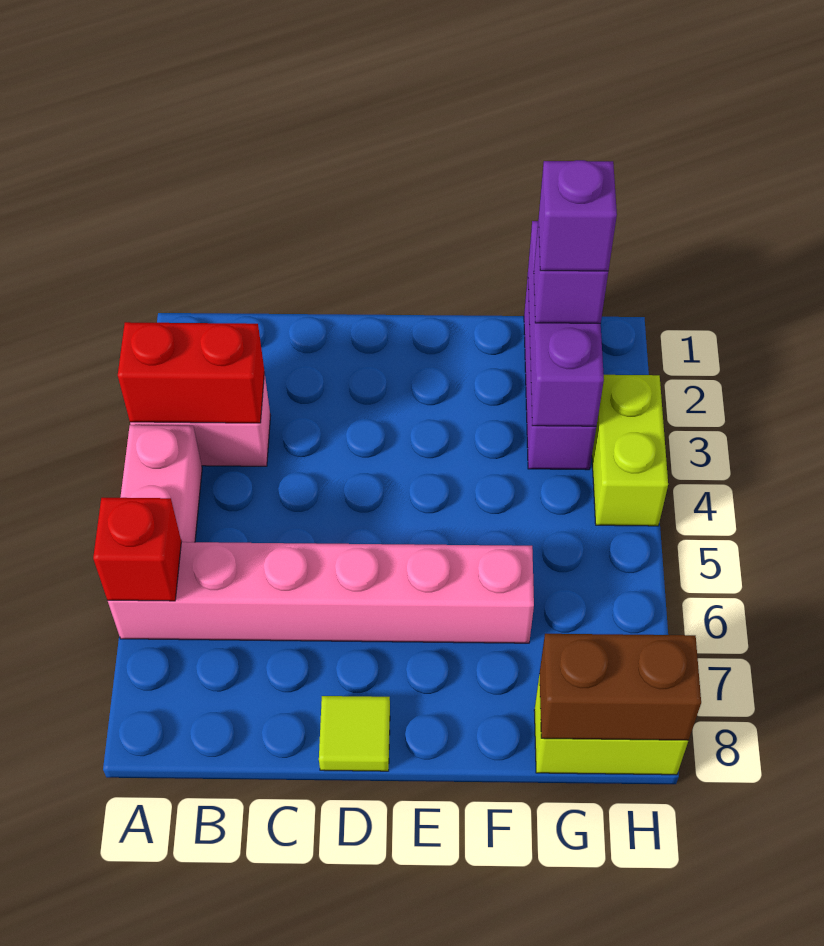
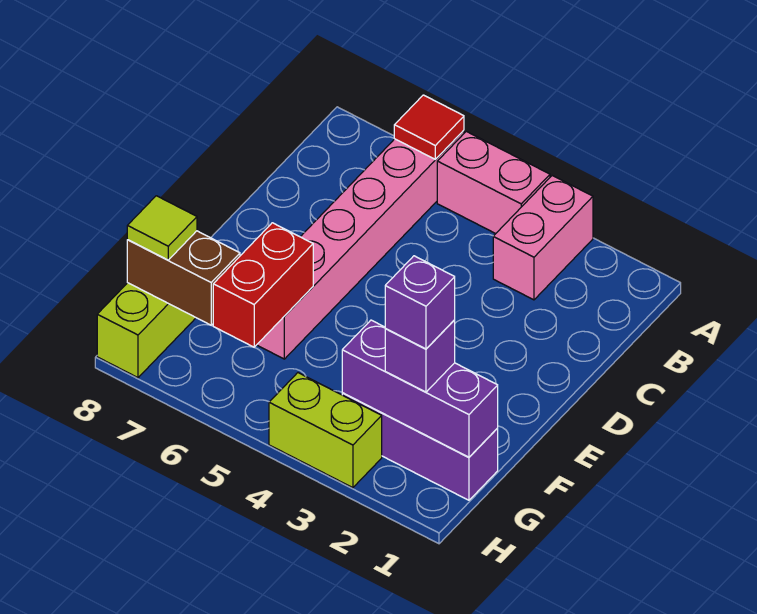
red 1x2 brick [118,322,264,423] -> red 1x2 brick moved to [213,223,313,347]
red 1x1 brick [93,498,181,601] -> red 1x1 tile [394,95,464,159]
lime 1x1 tile [319,696,390,771] -> lime 1x1 tile moved to [127,196,197,260]
brown 1x2 brick [539,634,701,740] -> brown 1x2 brick turned to [127,231,240,325]

